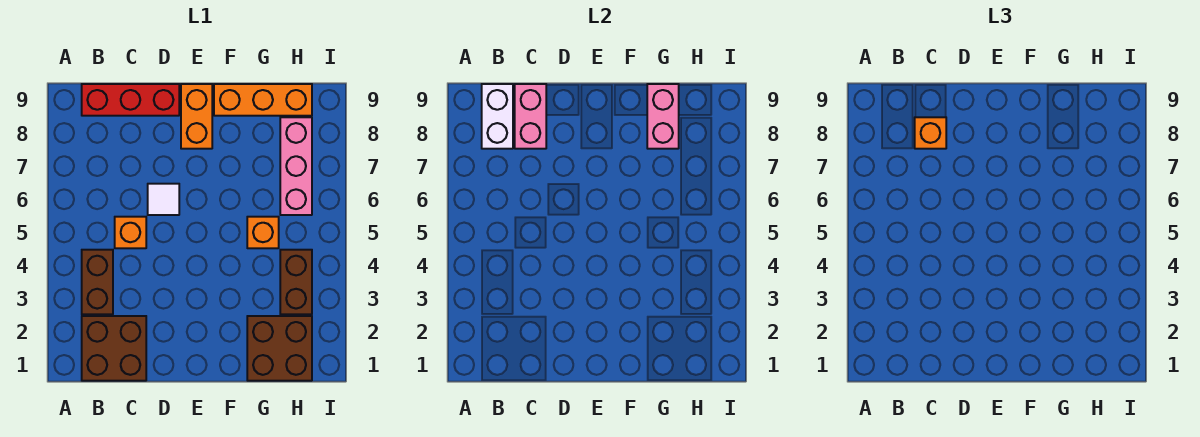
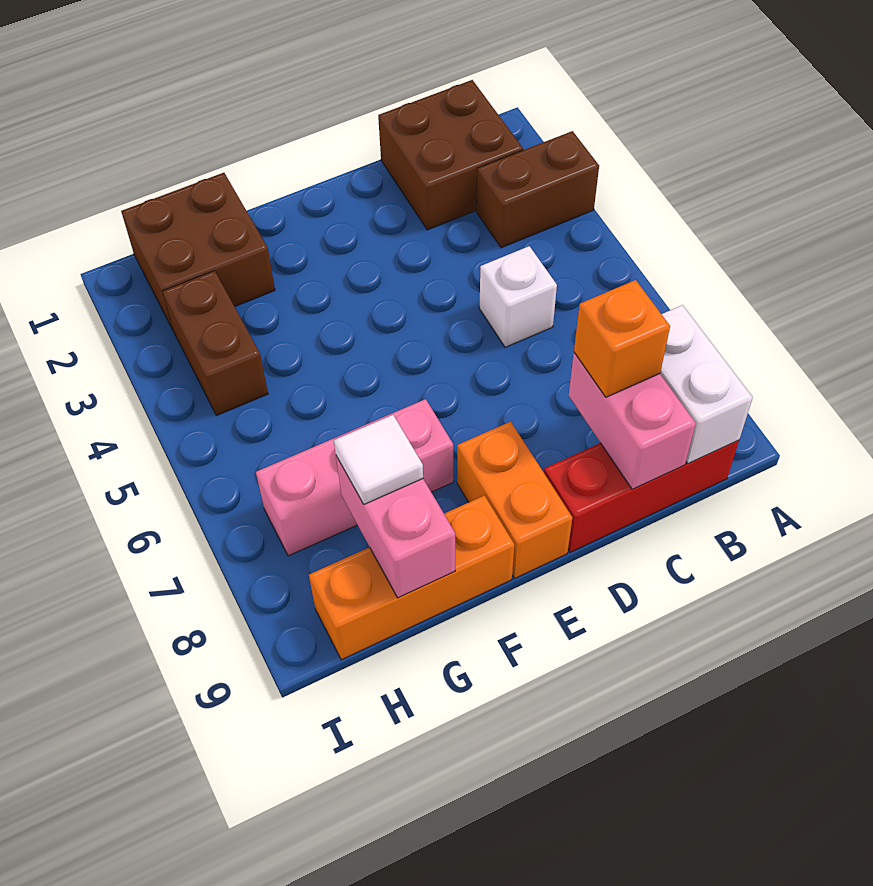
brown 1x2 brick [82,250,113,314] -> brown 1x2 brick turned to [477,131,599,248]
orange 1x1 brick [115,217,146,248] -> white 1x1 brick [479,246,557,347]
white 1x1 tile [148,184,179,215] -> white 1x1 tile moved to [334,415,423,504]
orange 1x1 brick [247,217,279,248] -> none
pink 1x3 brick [280,117,312,215] -> pink 1x3 brick turned to [256,399,453,556]

